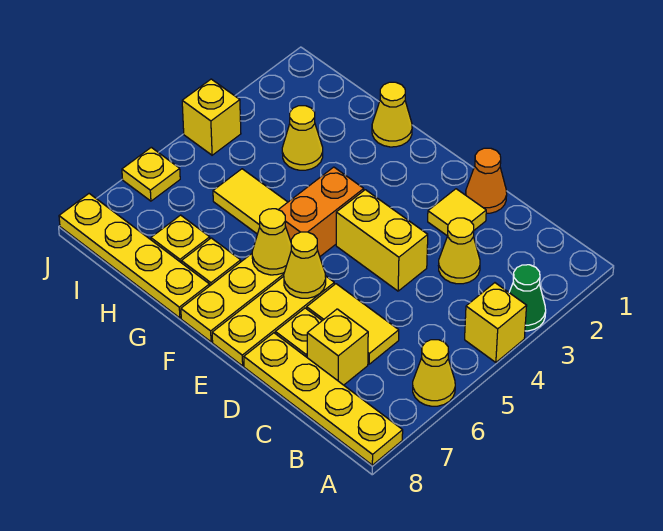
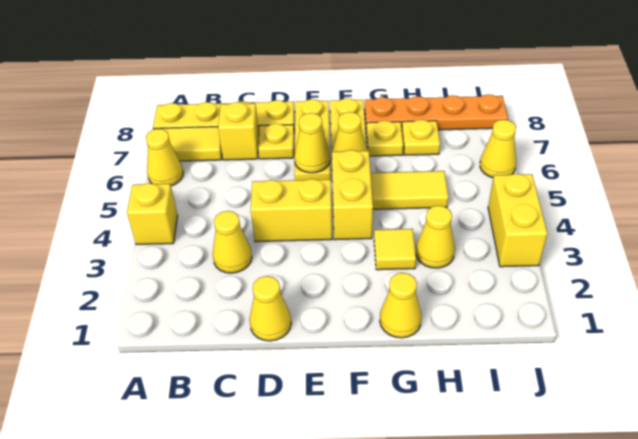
green 1x1 cone [509,265,546,331] -> none
yellow 1x2 tile [307,284,399,364] -> yellow 1x2 tile moved to [153,127,222,161]
orange 1x1 cone [466,148,507,213] -> yellow 1x1 cone [249,276,291,341]
yellow 1x1 tile [428,189,486,236] -> yellow 1x1 tile moved to [374,229,416,270]
orange 1x2 brick [278,167,364,256] -> yellow 1x2 brick [332,150,373,240]
yellow 1x4 plate [59,194,209,318] -> orange 1x4 plate [365,94,508,130]
yellow 1x1 brick [182,79,241,155] -> yellow 1x2 brick [488,174,547,267]
yellow 1x1 plate [122,147,180,201] -> yellow 1x1 cone [480,120,516,177]

